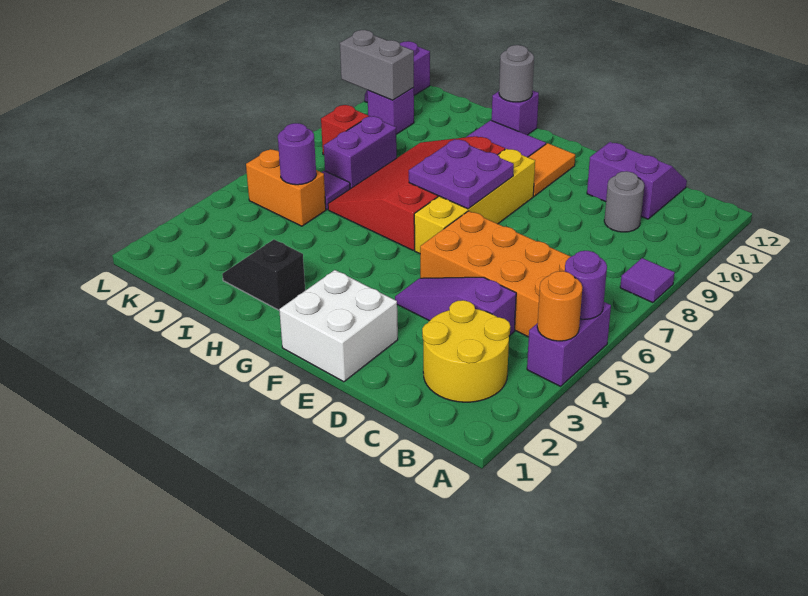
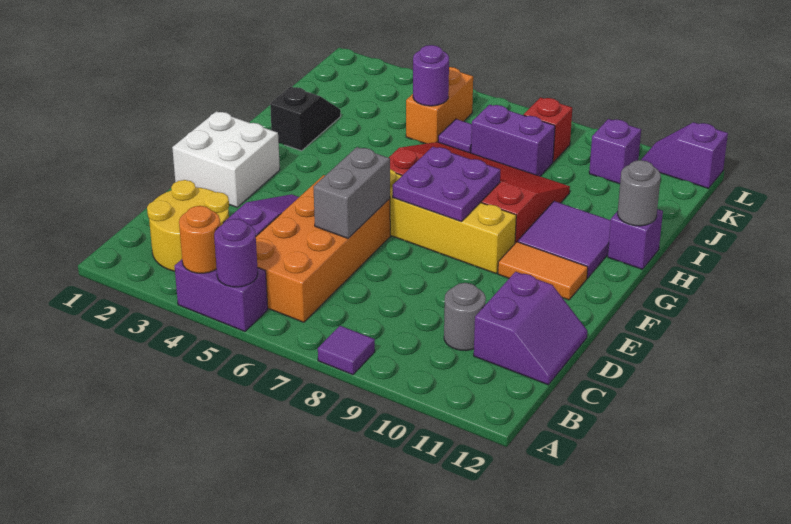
grey 1x2 brick [340,30,414,100] -> grey 1x2 brick moved to [314,147,390,238]

